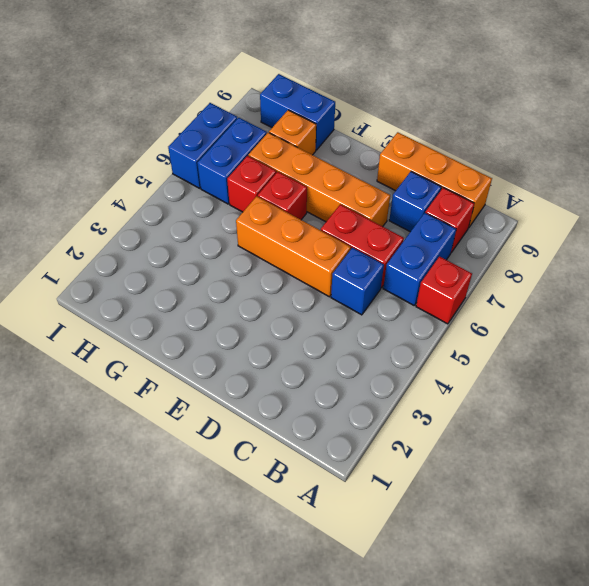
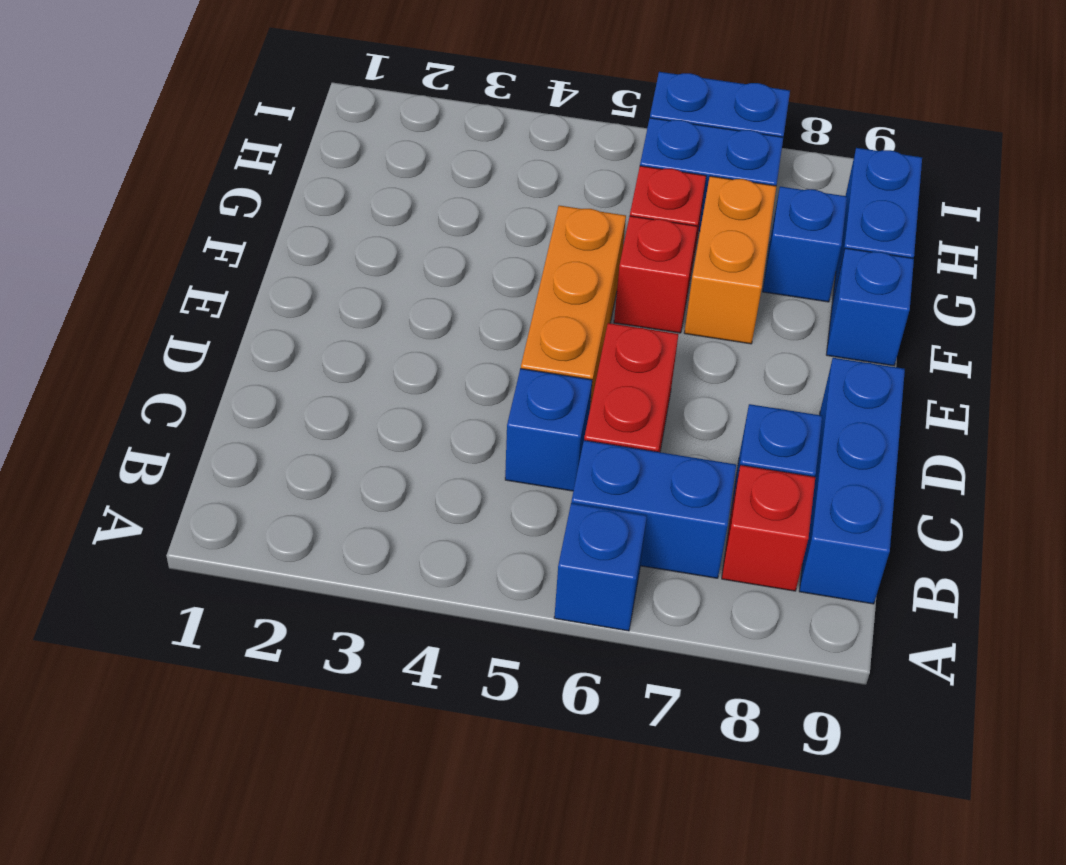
red 1x1 brick [416,257,472,324] -> blue 1x1 brick [554,503,647,631]
orange 1x3 brick [377,132,492,228] -> blue 1x3 brick [799,358,905,604]
orange 1x4 brick [249,133,390,226] -> orange 1x2 brick [684,176,776,344]
none -> blue 1x1 brick [826,248,914,366]
orange 1x1 brick [269,110,316,155] -> blue 1x1 brick [763,187,847,302]

